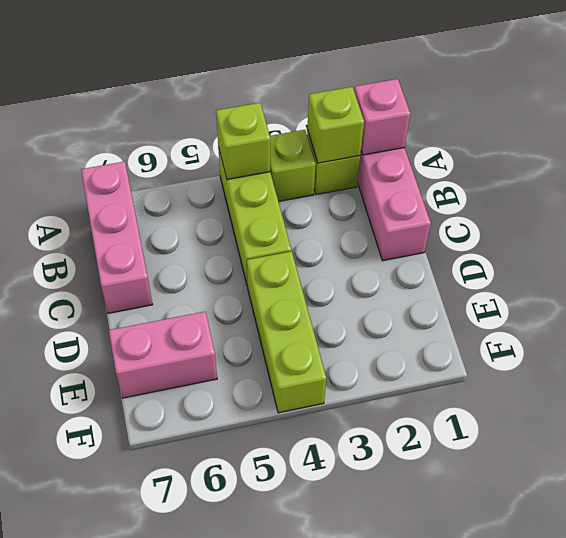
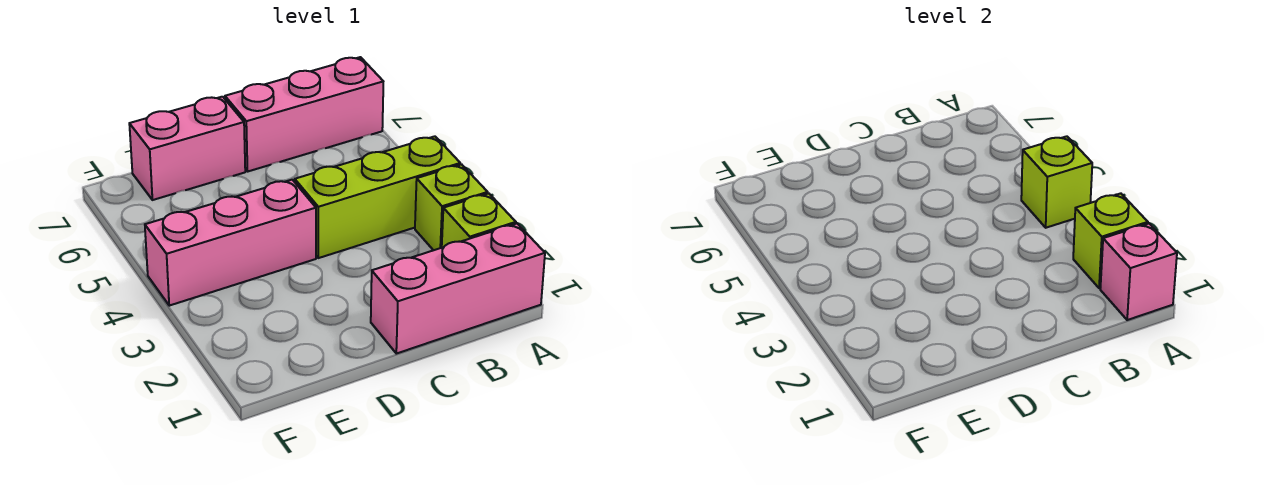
lime 1x3 brick [247,251,326,413] -> pink 1x3 brick [145,180,316,306]
pink 1x2 brick [109,312,217,398] -> pink 1x2 brick turned to [129,97,245,200]

